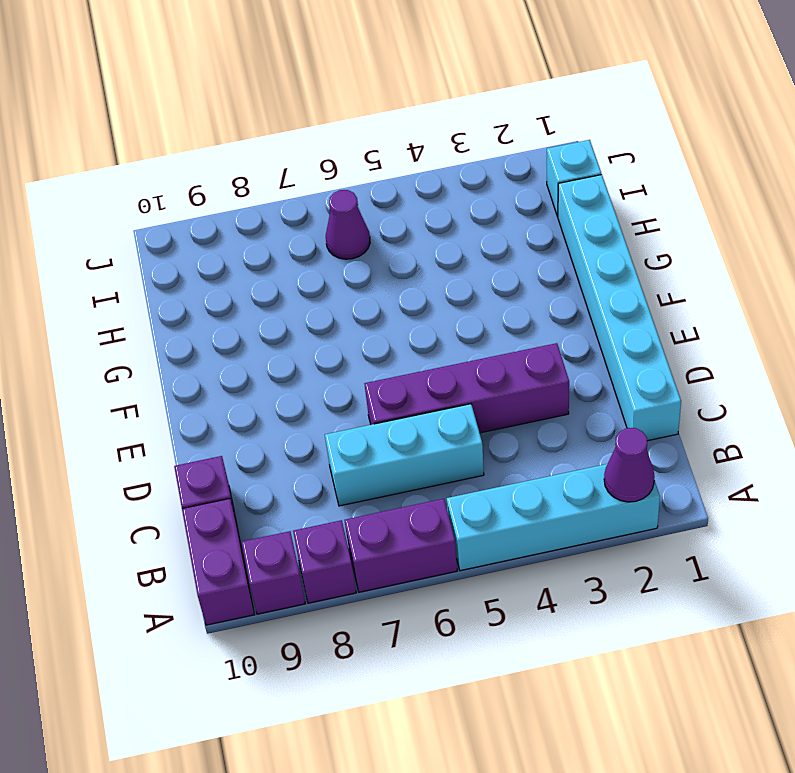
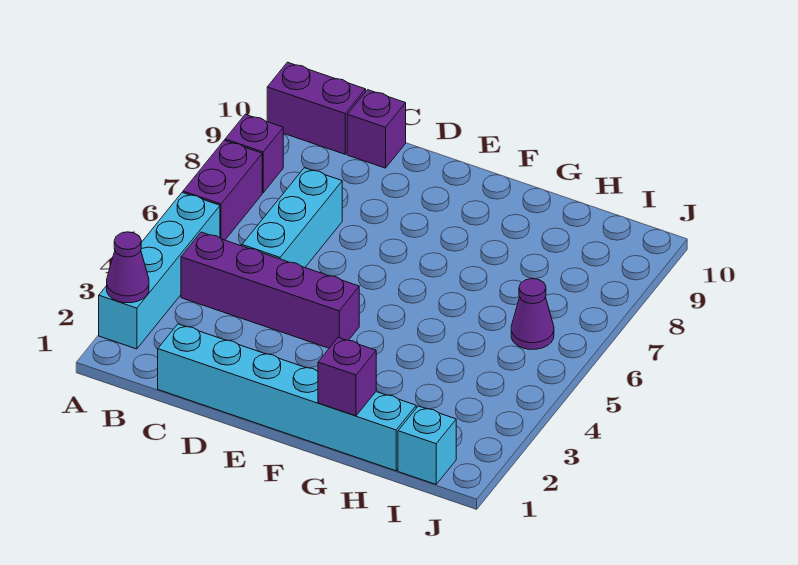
purple 1x1 brick [242,531,305,614] -> purple 1x1 brick moved to [318,337,376,416]
purple 1x4 brick [364,343,569,433] -> purple 1x4 brick turned to [181,232,359,348]

